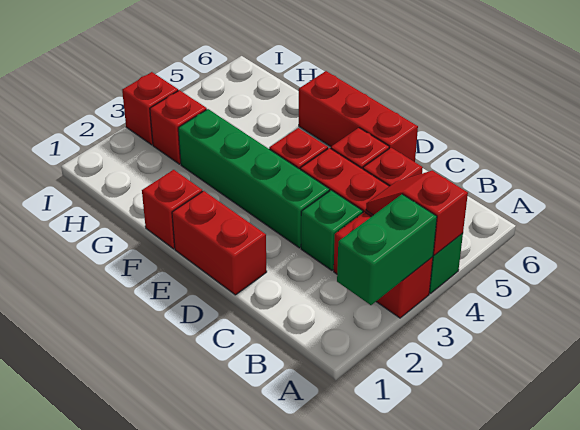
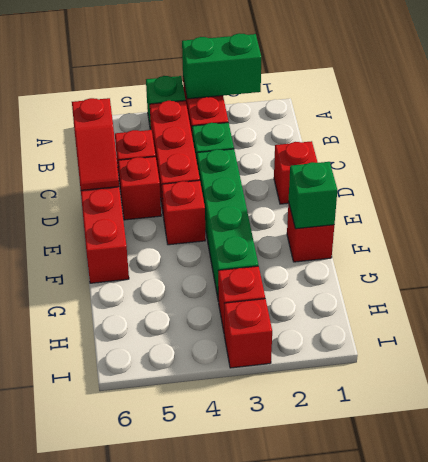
red 1x2 slope [366,171,468,255] -> red 1x2 slope moved to [72,98,119,190]
red 1x2 brick [172,191,267,295] -> red 1x1 brick [274,141,318,204]
none -> green 1x1 brick [289,162,337,229]

